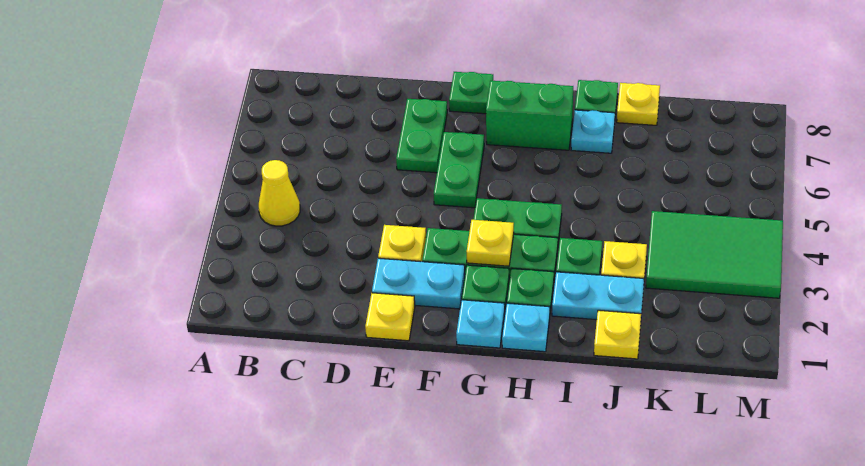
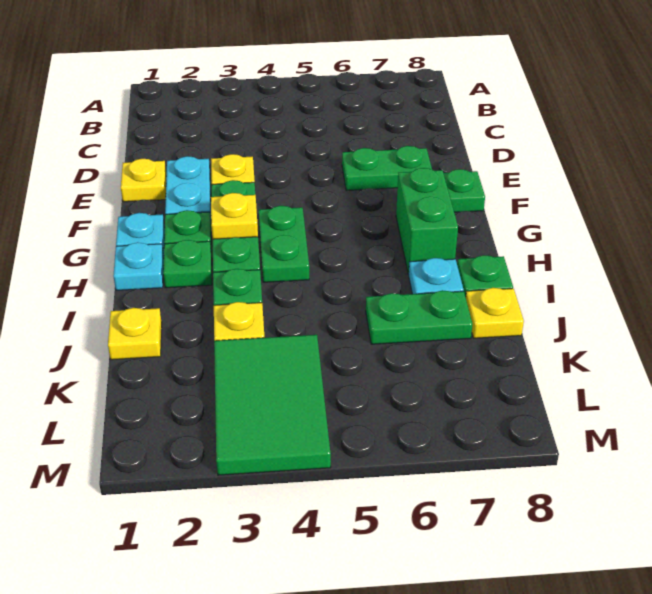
yellow 1x1 cone [259,160,300,226] -> none
green 1x2 plate [434,132,484,208] -> green 1x2 plate moved to [366,290,473,344]
cyan 1x2 plate [552,272,644,320] -> none

